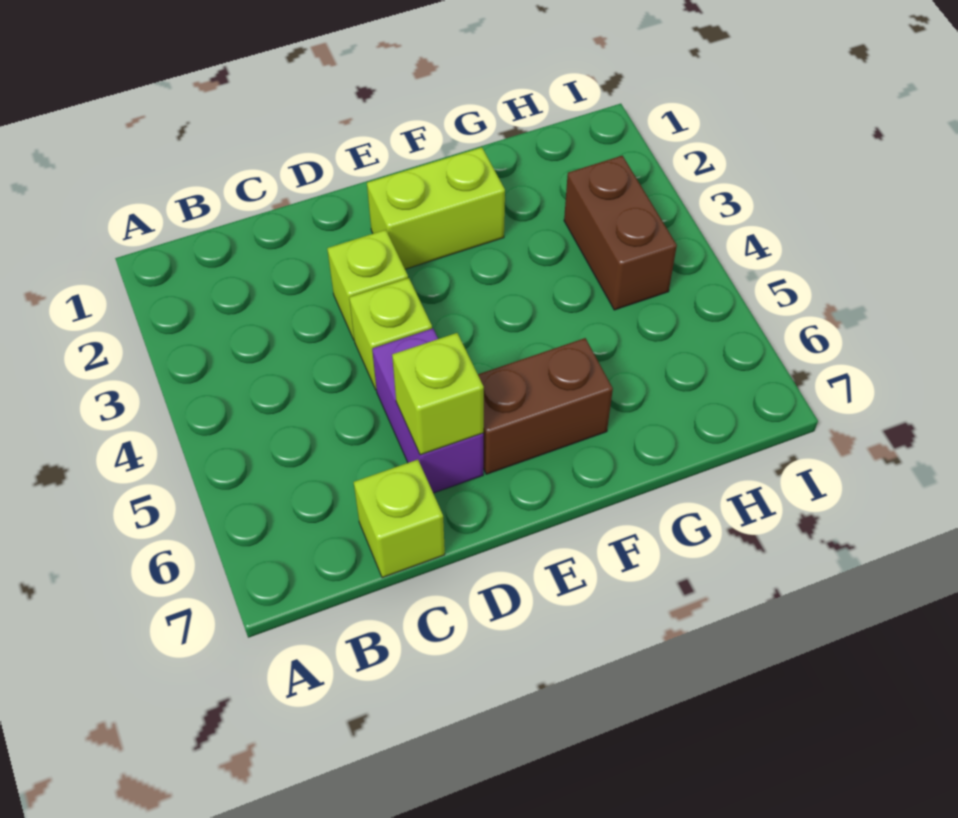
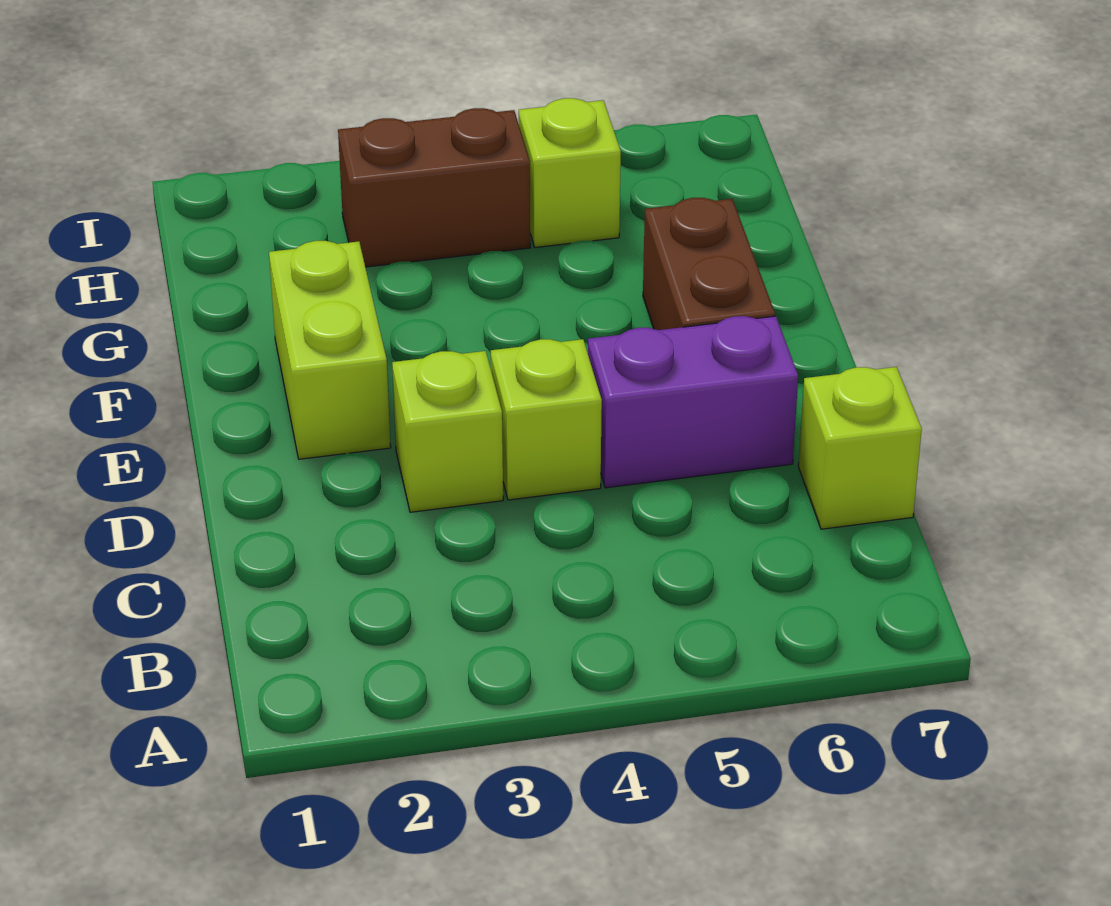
lime 1x1 brick [392,333,484,455] -> lime 1x1 brick moved to [519,98,621,247]

